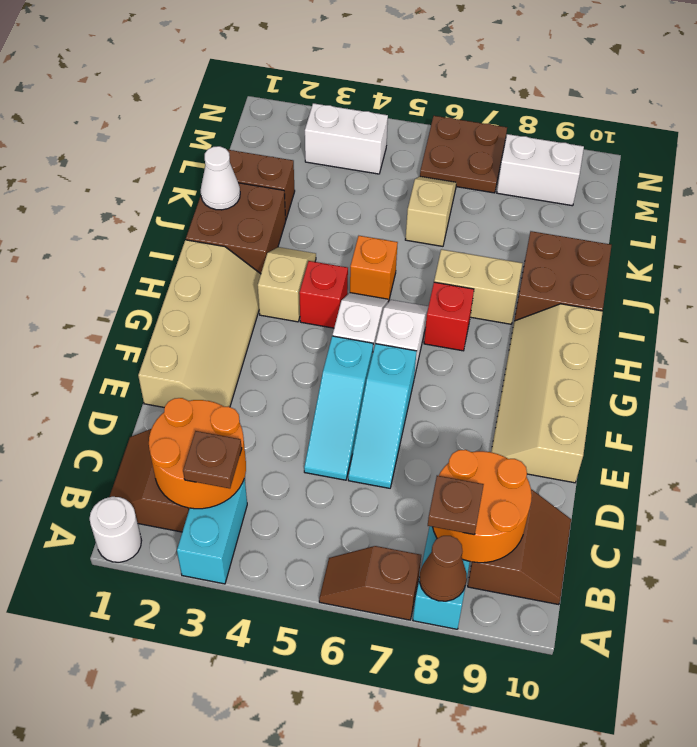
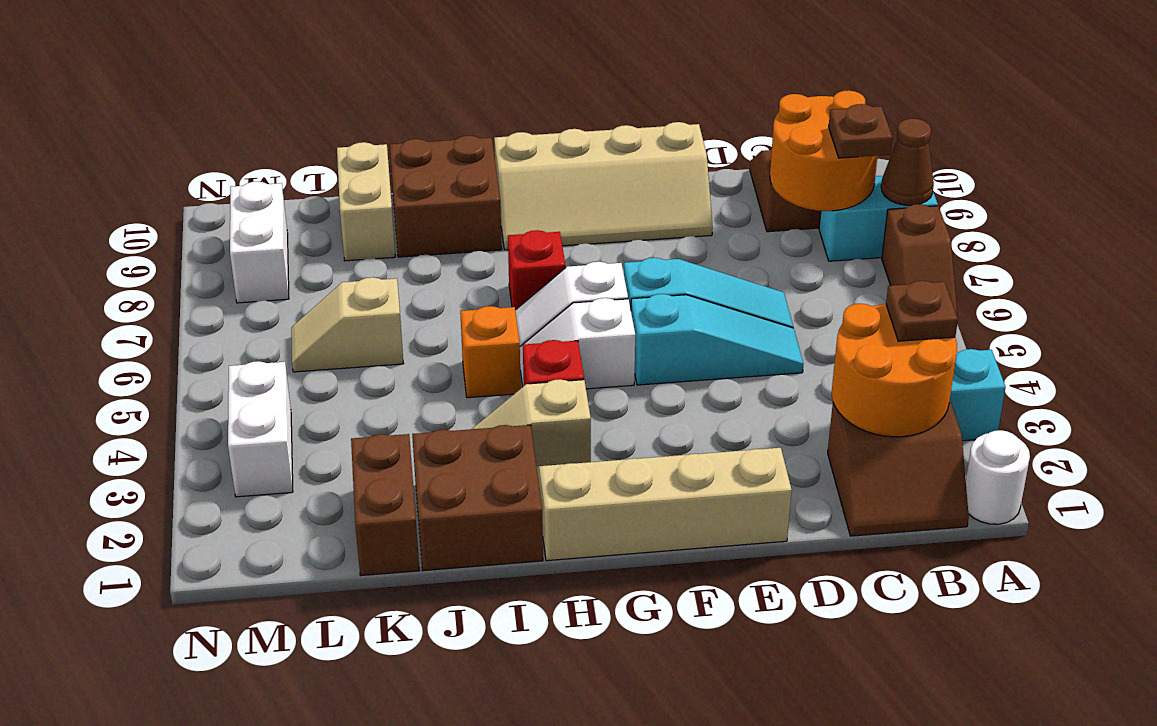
tan 1x2 brick [434,249,523,324] -> tan 1x2 brick moved to [337,142,395,261]
white 1x1 cone [201,146,240,210] -> none
brown 2x2 plate [420,116,507,193] -> none

